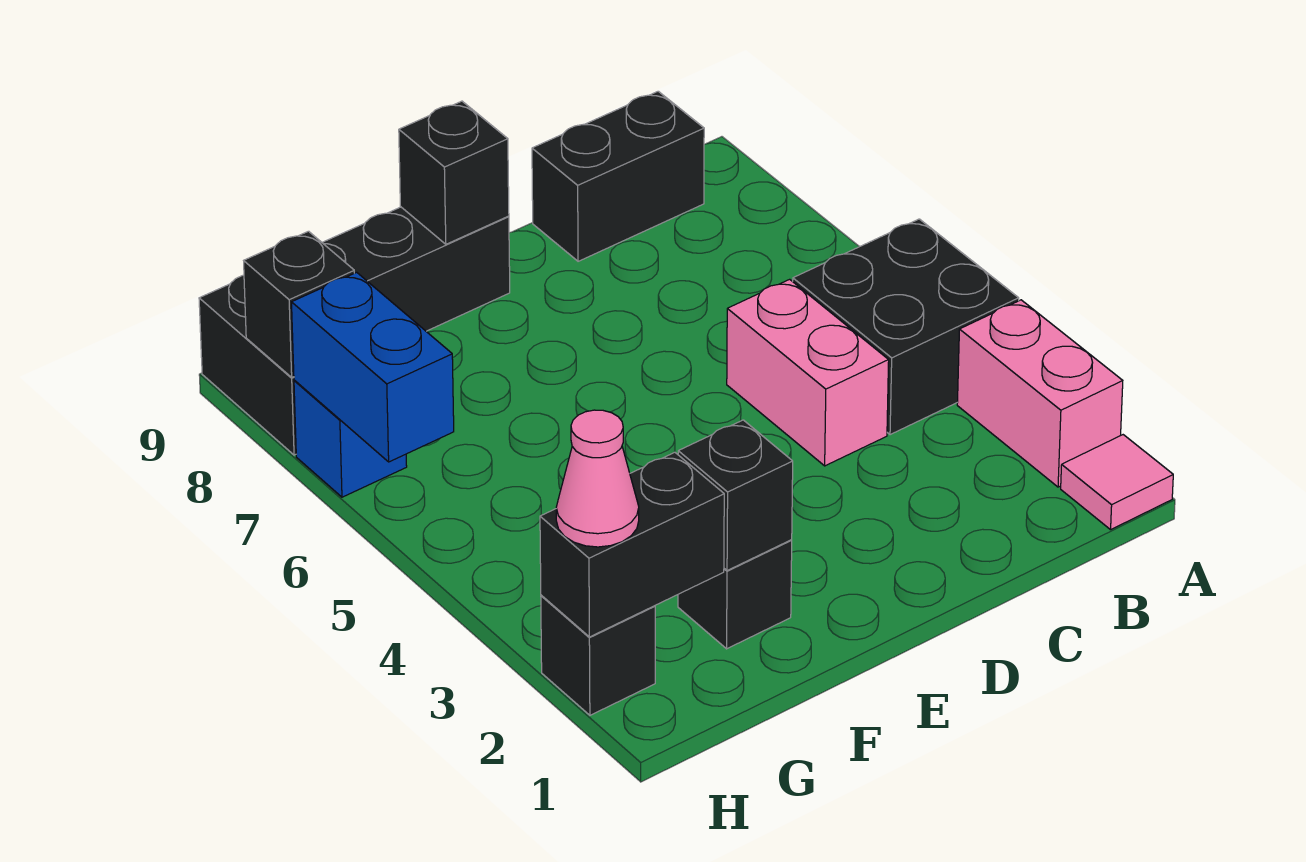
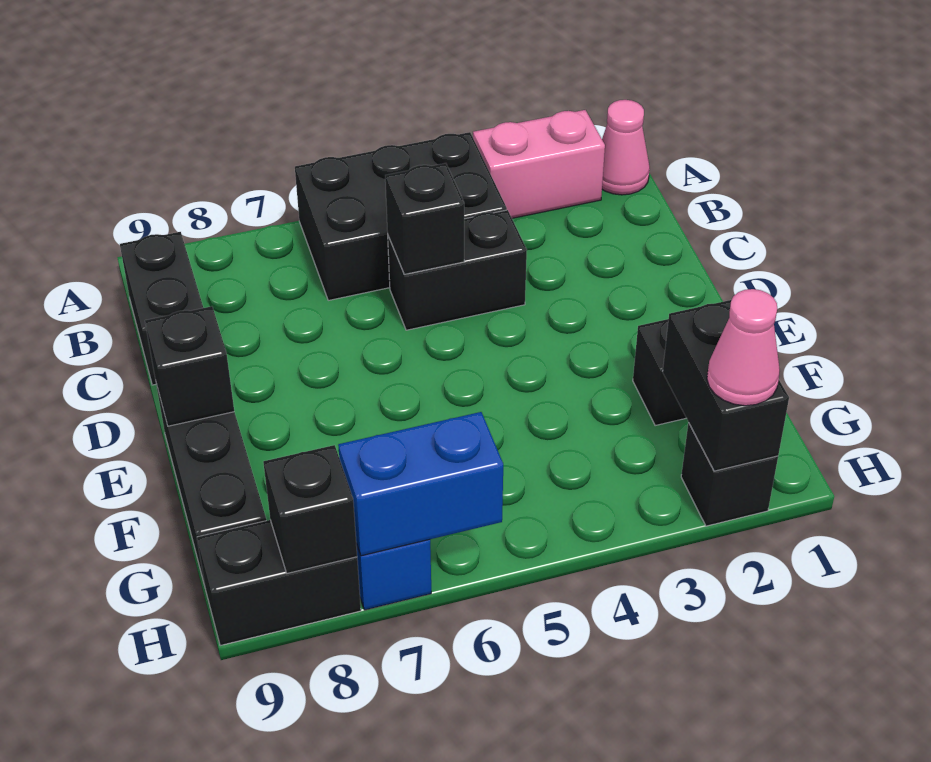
pink 1x1 tile [1061,435,1173,530] -> pink 1x1 cone [602,100,650,195]
black 2x2 brick [793,219,1019,435] -> black 2x3 brick [295,132,507,300]
pink 1x2 brick [727,279,889,466] -> black 1x2 brick [388,210,527,330]
black 1x1 brick [678,420,793,571] -> black 1x1 brick moved to [385,163,464,274]

